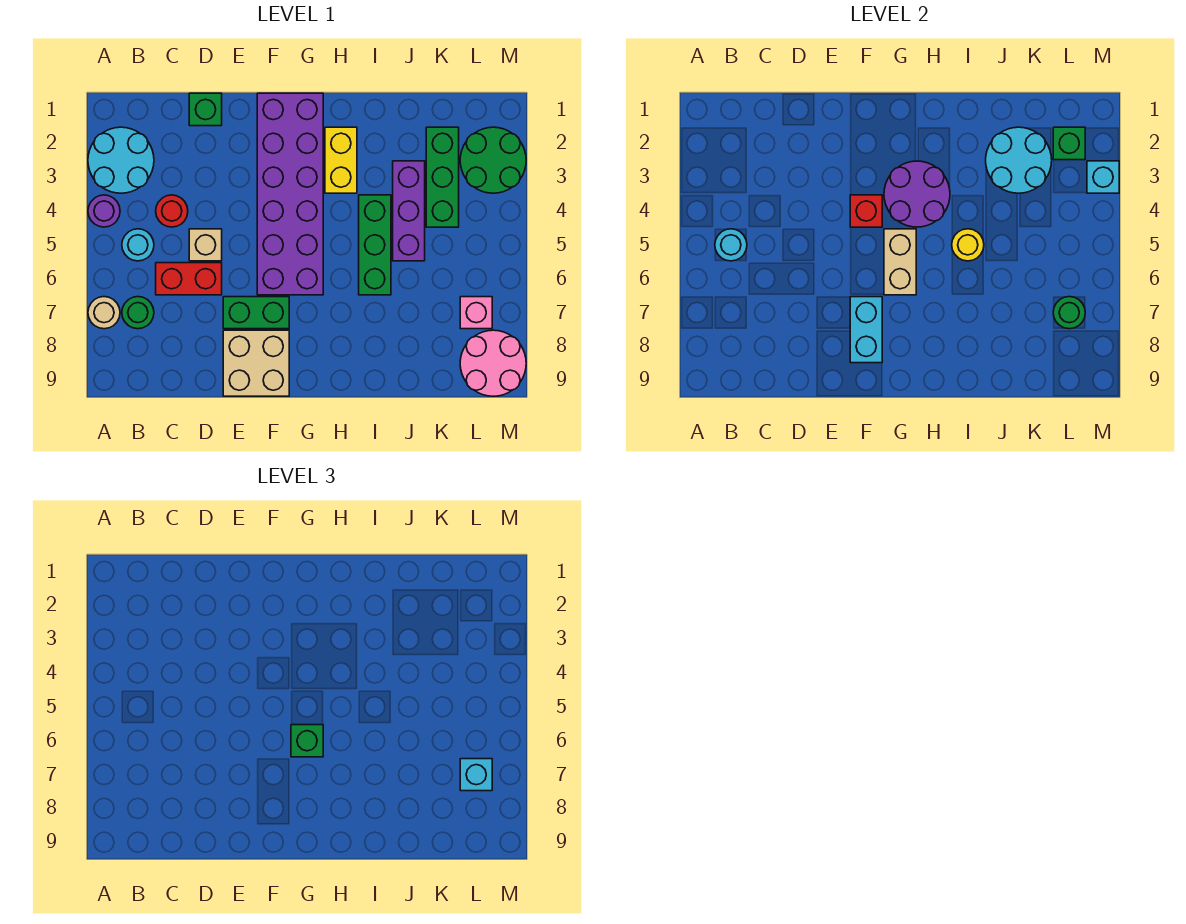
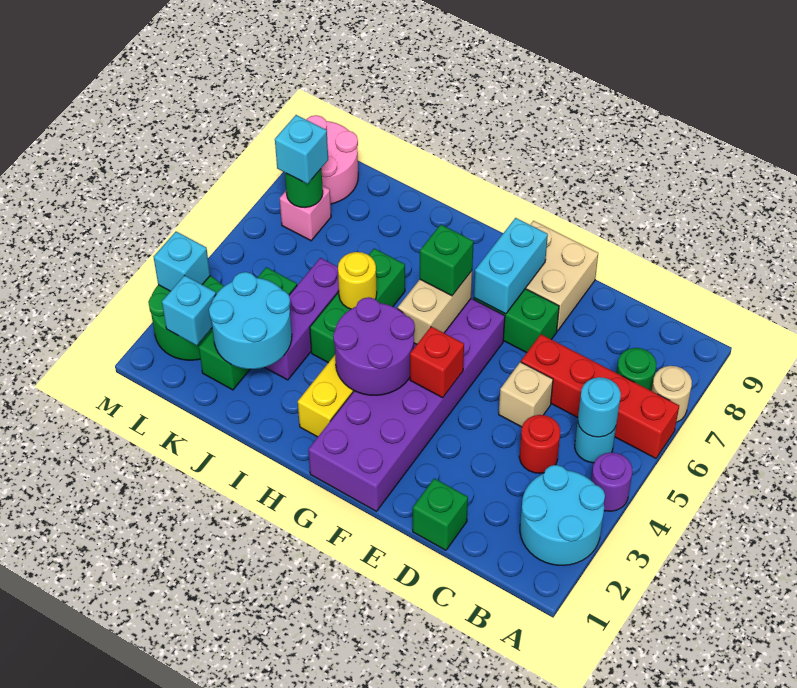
red 1x2 brick [156,263,222,295] -> red 1x4 brick [521,334,679,458]
green 1x1 brick [1053,127,1085,160] -> cyan 1x1 brick [162,275,216,345]

